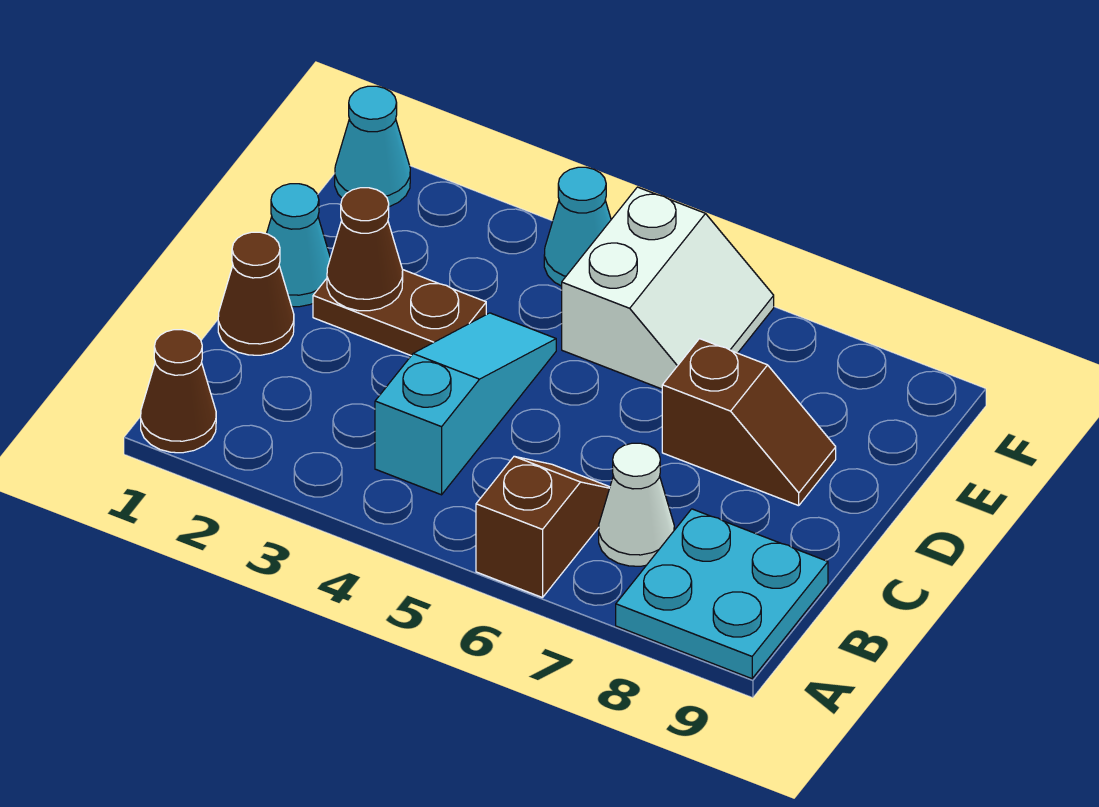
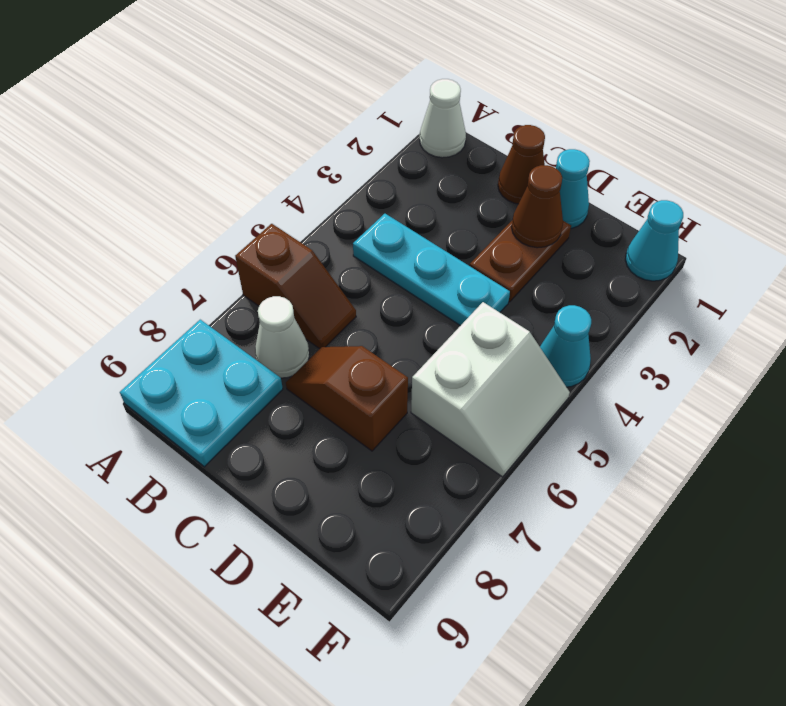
brown 1x1 cone [141,330,216,453] -> white 1x1 cone [420,79,466,158]
cyan 1x3 slope [375,313,556,495] -> cyan 1x3 plate [353,214,510,326]
brown 1x2 slope [662,339,836,506] -> brown 1x2 slope turned to [286,346,408,451]
white 2x2 slope [562,187,774,389] -> white 2x2 slope turned to [411,302,570,477]

